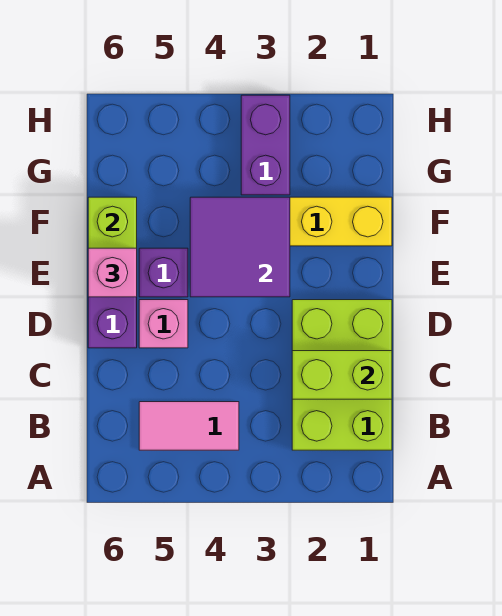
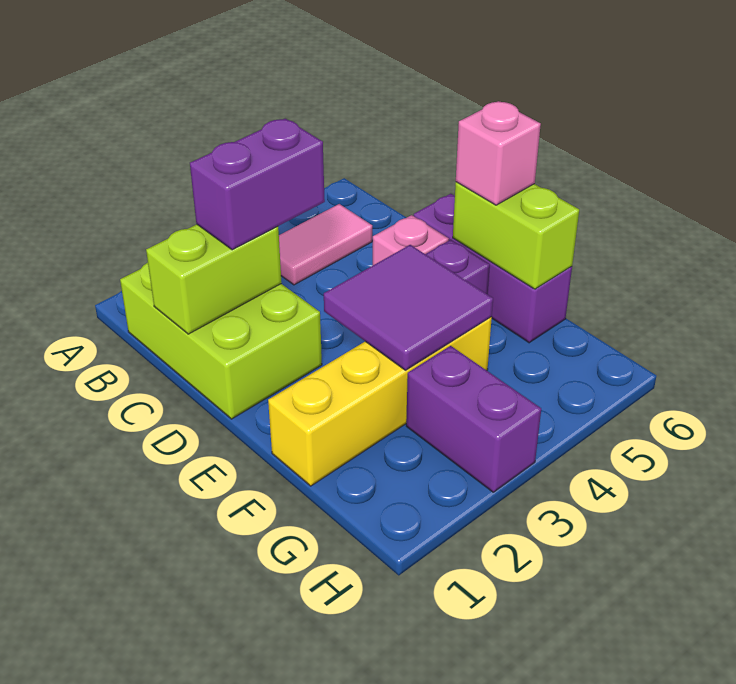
none -> purple 1x2 brick [190,119,325,250]

